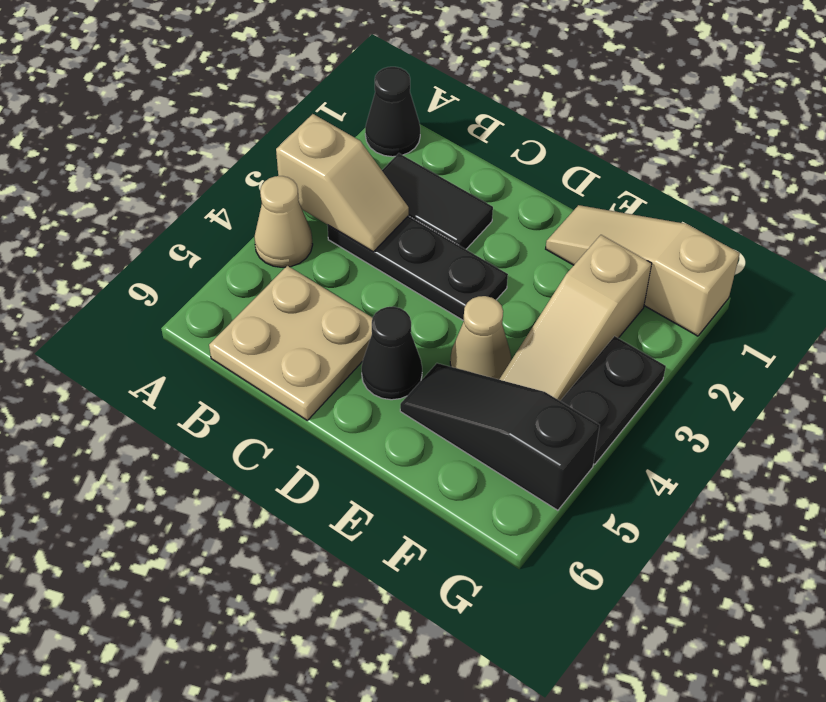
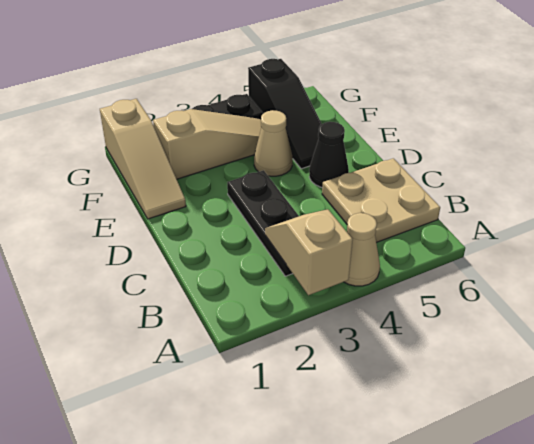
black 1x1 cone [365,67,420,157] -> none
black 1x2 tile [382,153,493,249] -> none

